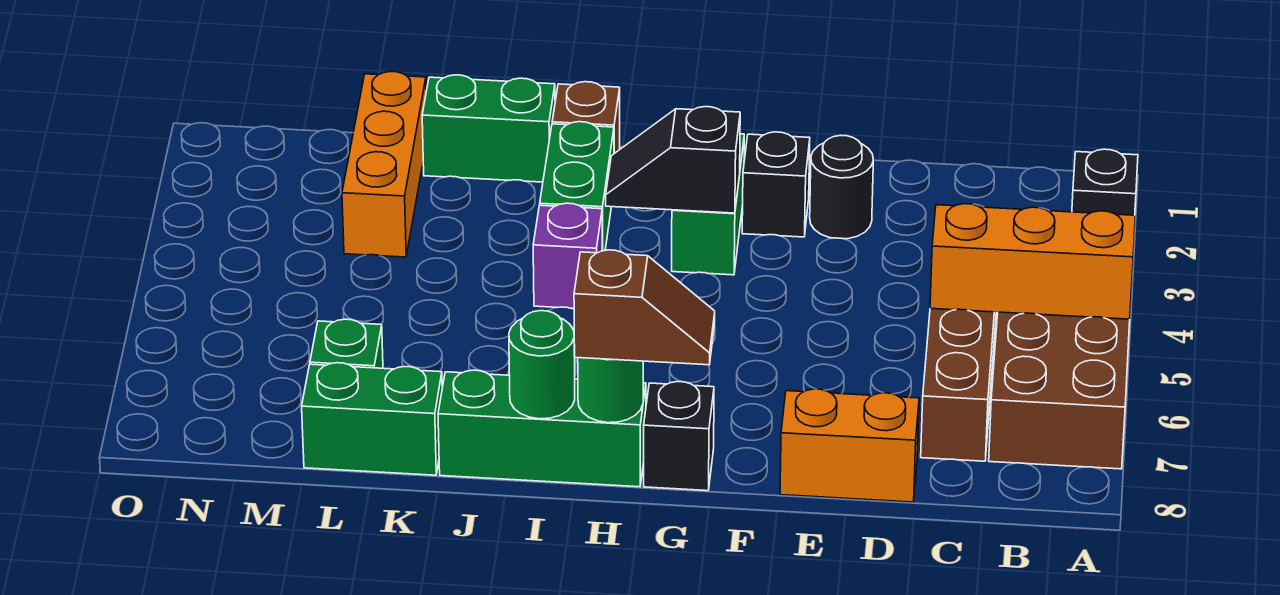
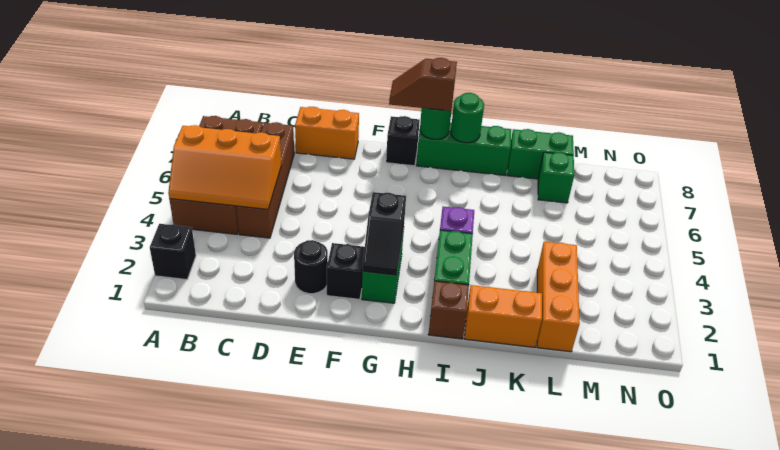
black 1x2 slope [606,107,740,213] -> black 1x2 slope turned to [363,192,406,275]
green 1x2 brick [422,75,555,182] -> orange 1x2 brick [465,285,542,347]

